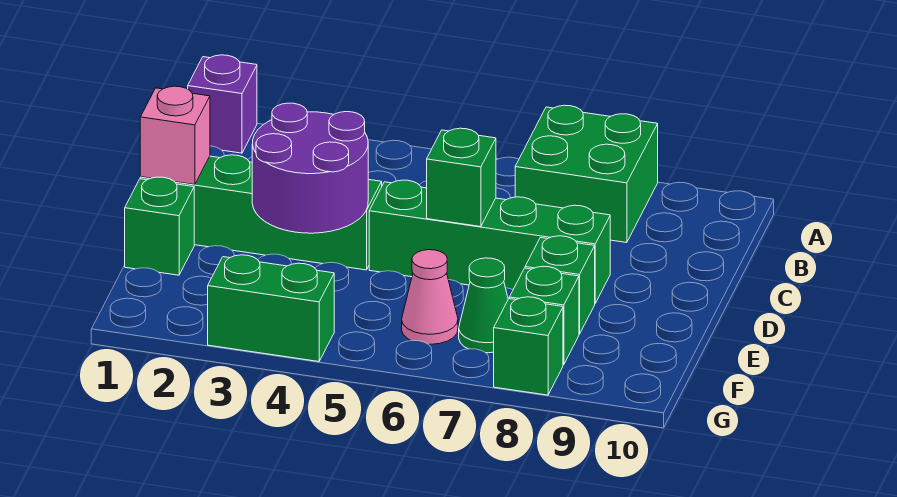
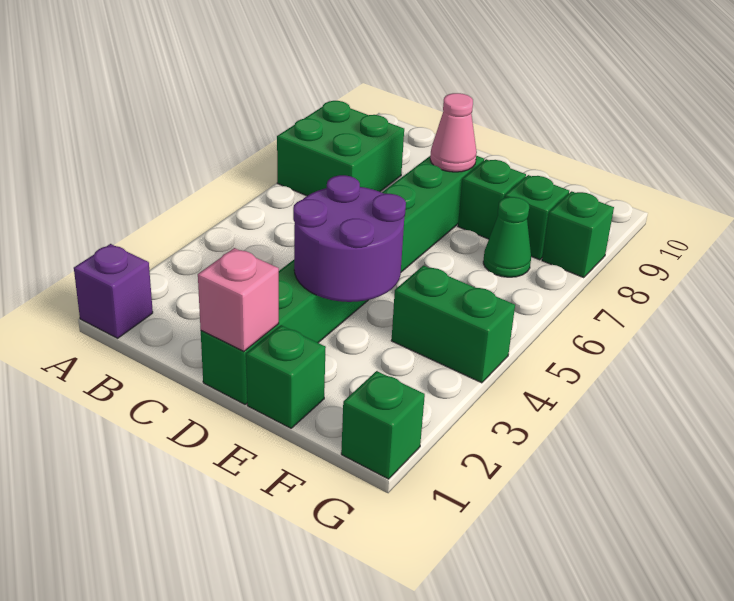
green 1x1 brick [427,128,496,227] -> green 1x1 brick moved to [341,371,425,479]
pink 1x1 cone [402,250,458,344] -> pink 1x1 cone moved to [430,93,477,172]
green 1x2 brick [208,255,334,362] -> green 1x2 brick turned to [391,265,515,383]

